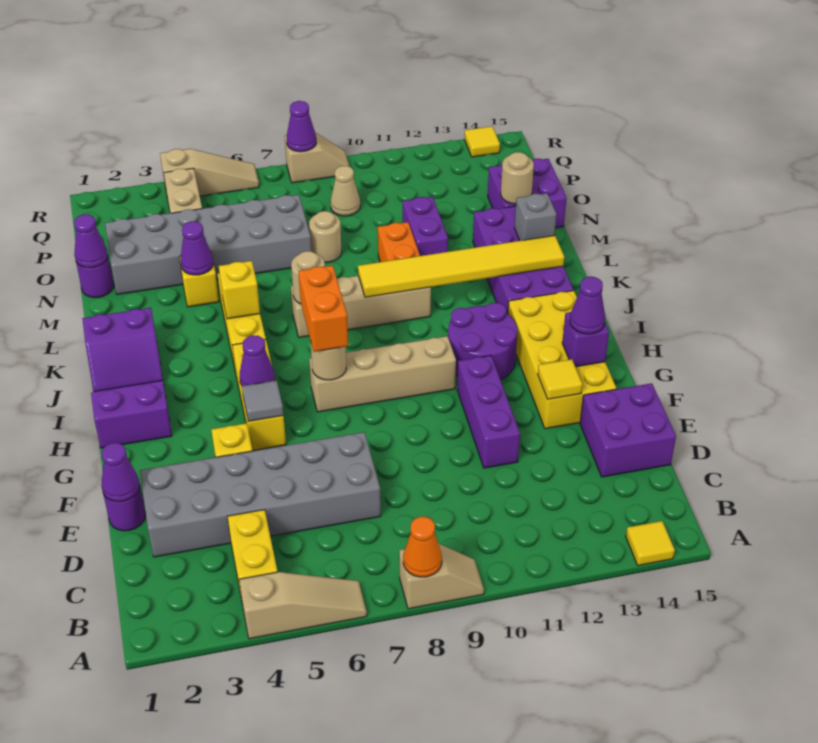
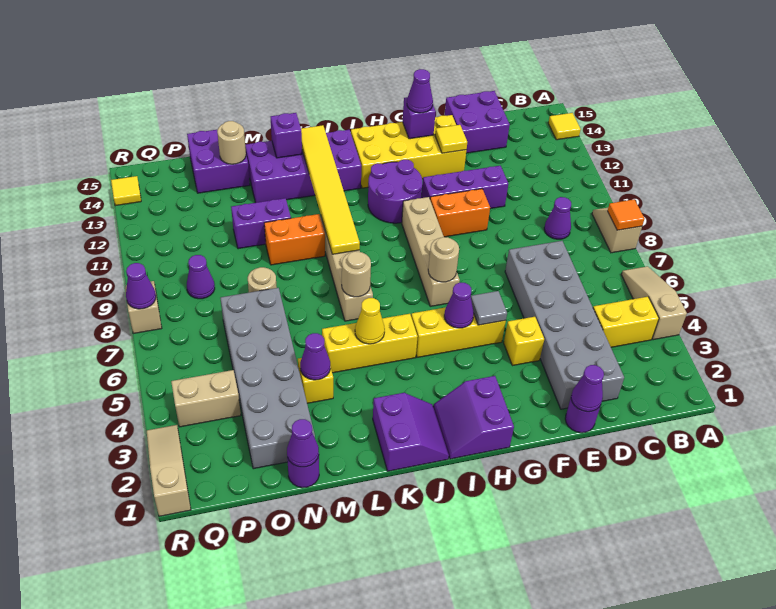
orange 1x1 cone [403,517,442,577] -> orange 1x1 tile [608,199,644,230]
none -> purple 1x1 cone [544,197,571,239]
orange 1x2 brick [299,266,348,352] -> orange 1x2 brick moved to [430,189,490,237]
yellow 1x1 brick [219,261,260,319] -> yellow 1x1 cone [355,298,385,344]
grey 1x1 brick [514,193,556,241] -> purple 1x1 brick [271,113,302,158]
tan 1x1 cone [330,166,360,216] -> purple 1x1 cone [187,255,215,299]
tan 1x3 slope [160,149,259,196] -> tan 1x3 slope moved to [147,425,191,516]

